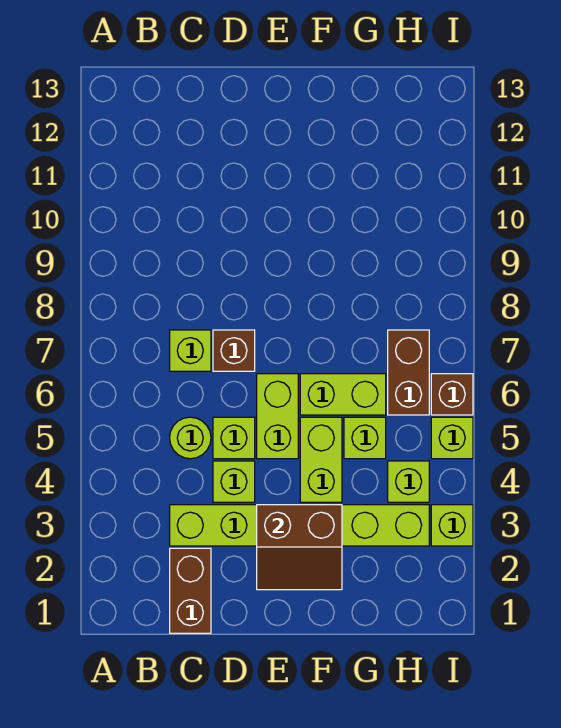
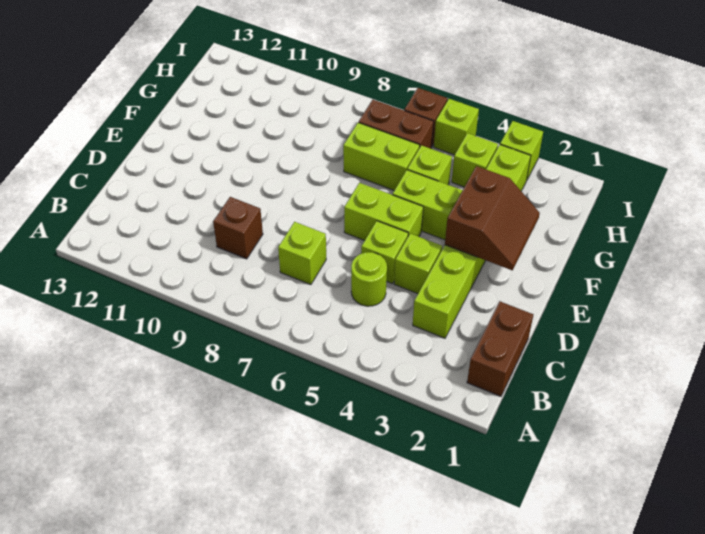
brown 1x2 brick [170,548,211,633] -> brown 1x2 brick turned to [467,301,533,396]
brown 1x1 brick [213,330,255,371] -> brown 1x1 brick moved to [213,197,263,259]
lime 1x2 brick [300,374,386,415] -> lime 1x2 brick turned to [343,123,420,190]

